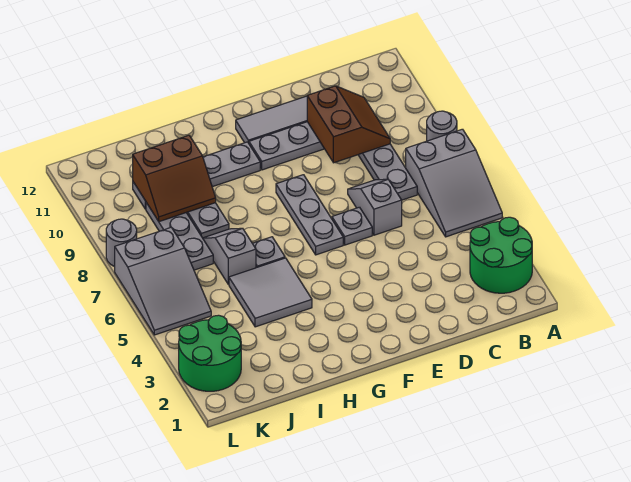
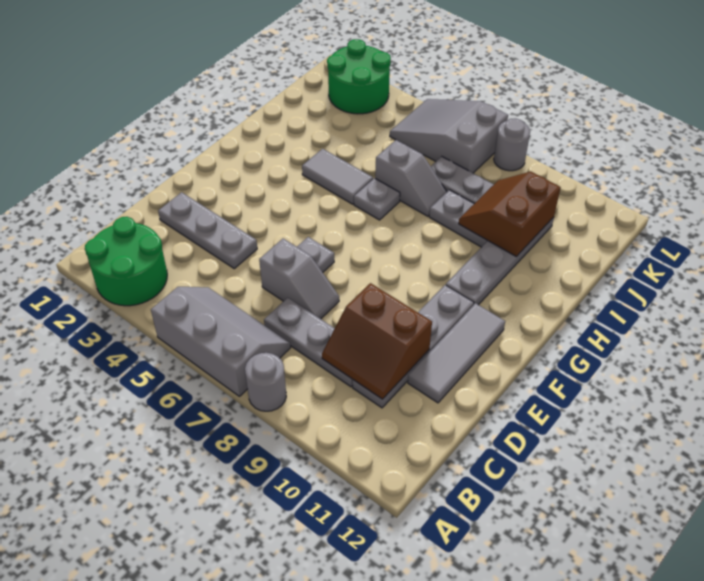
grey 2x3 slope [406,129,502,237] -> grey 2x3 slope turned to [151,287,291,396]
grey 1x3 plate [276,175,343,255] -> grey 1x3 plate moved to [158,192,257,269]
grey 2x2 tile [229,258,312,327] -> grey 1x2 tile [302,149,373,204]

